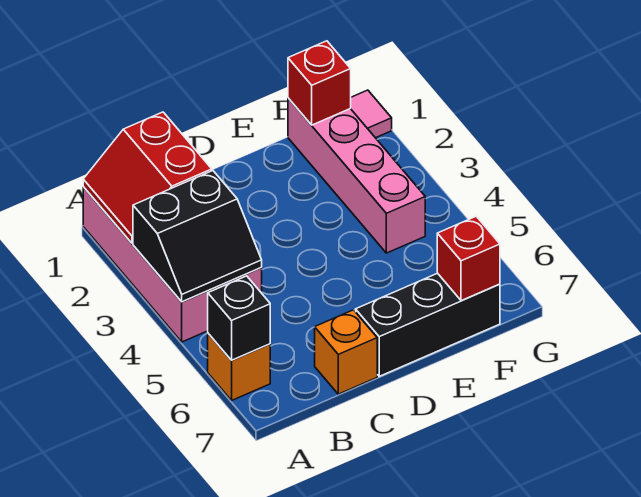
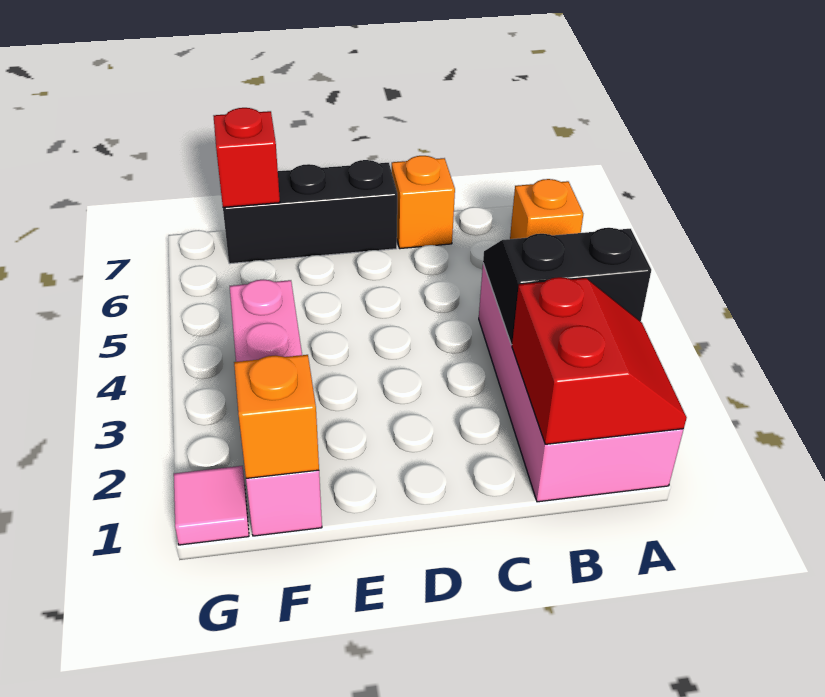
black 1x1 brick [208,276,270,360] -> none
red 1x1 brick [288,41,351,125] -> orange 1x1 brick [234,355,319,478]

